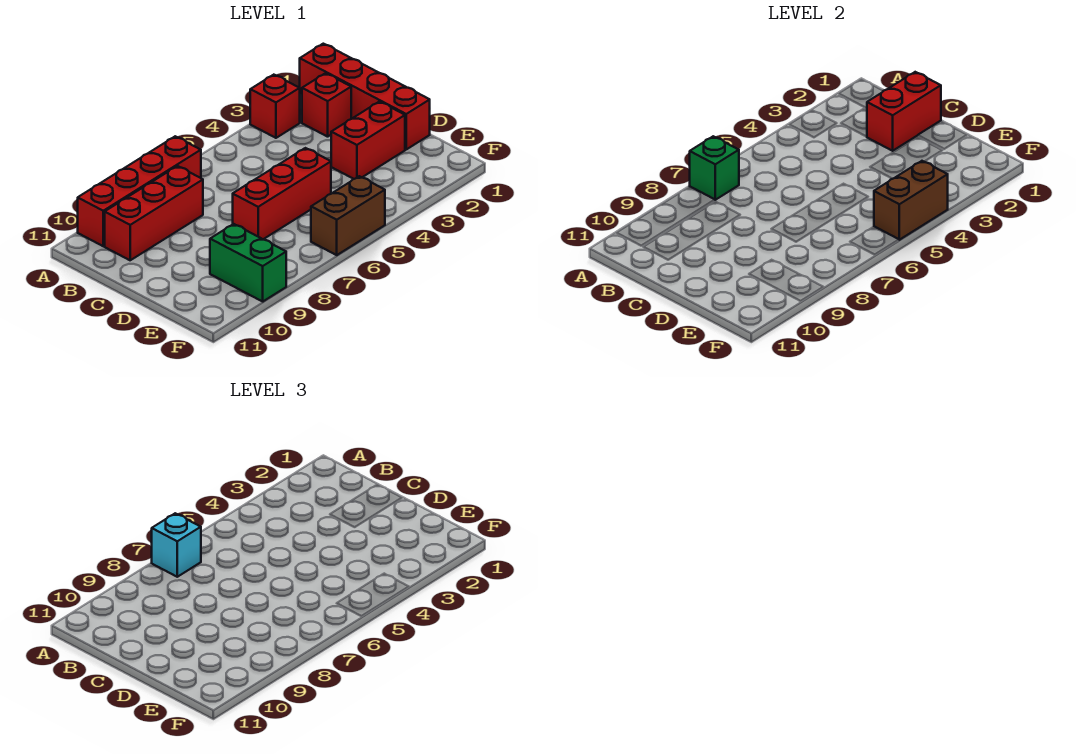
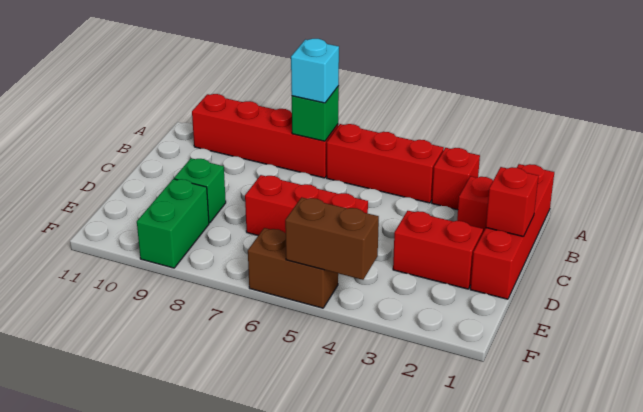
red 1x3 brick [105,166,203,260] -> red 1x3 brick moved to [327,124,444,203]
red 1x2 brick [867,72,941,151] -> red 1x1 brick [486,167,538,237]
none -> green 1x1 brick [174,158,226,223]

